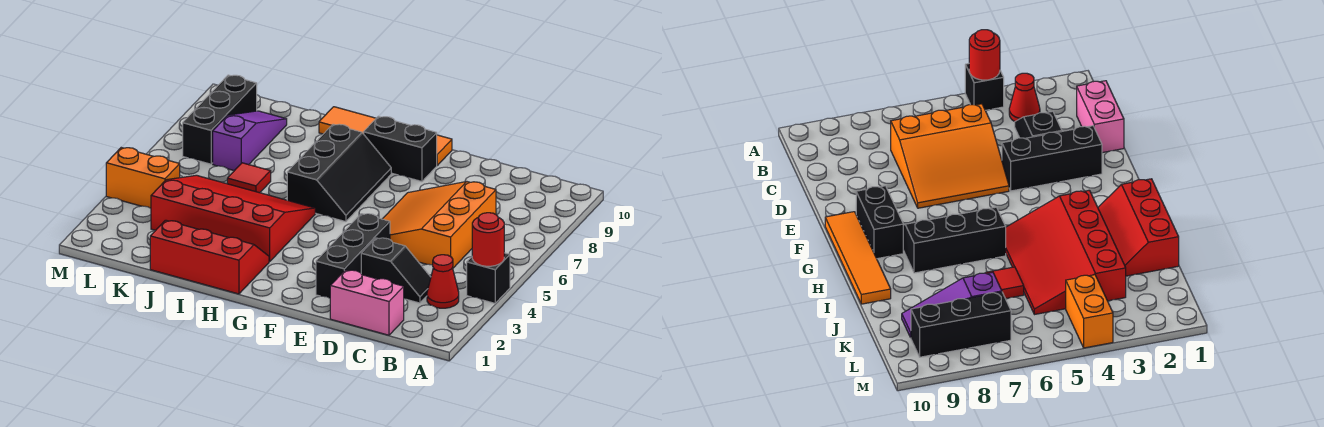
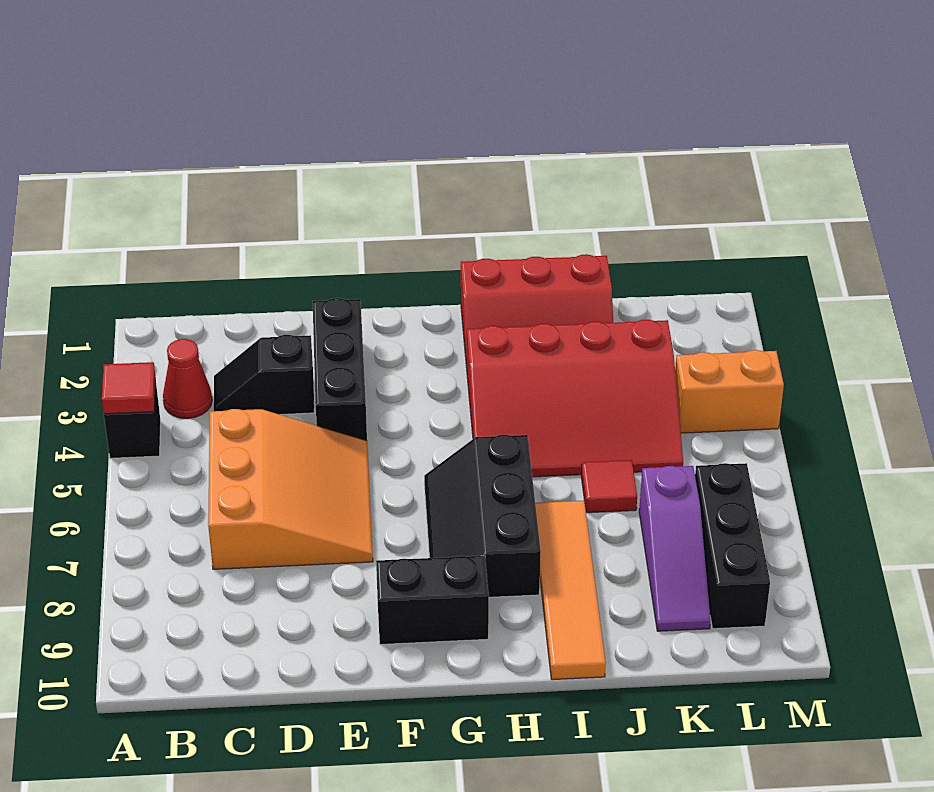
red 1x1 round brick [472,213,504,266] -> red 1x1 tile [102,362,155,414]
pink 1x2 brick [330,270,404,335] -> none
orange 1x4 tile [319,107,452,165] -> orange 1x4 tile turned to [535,501,606,680]

